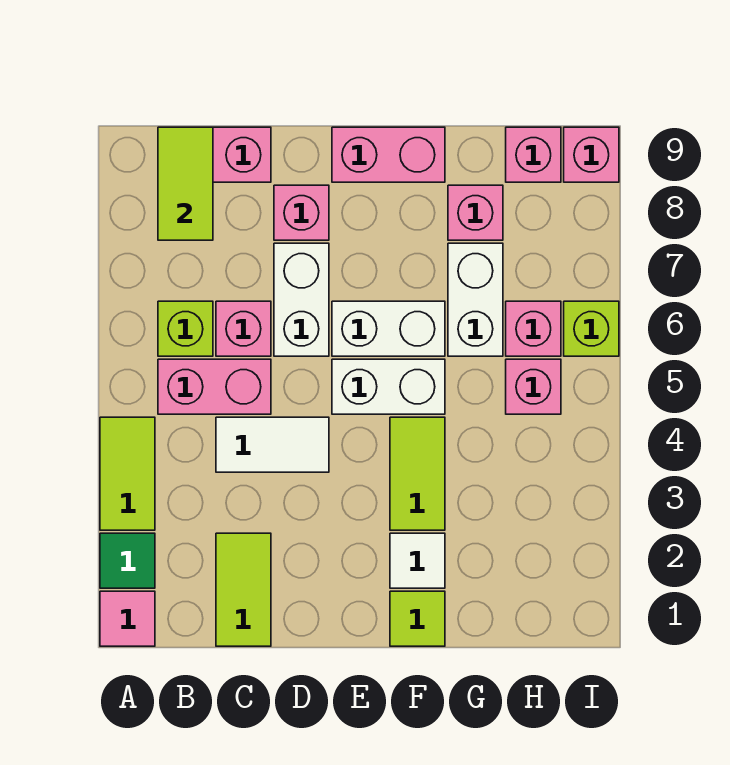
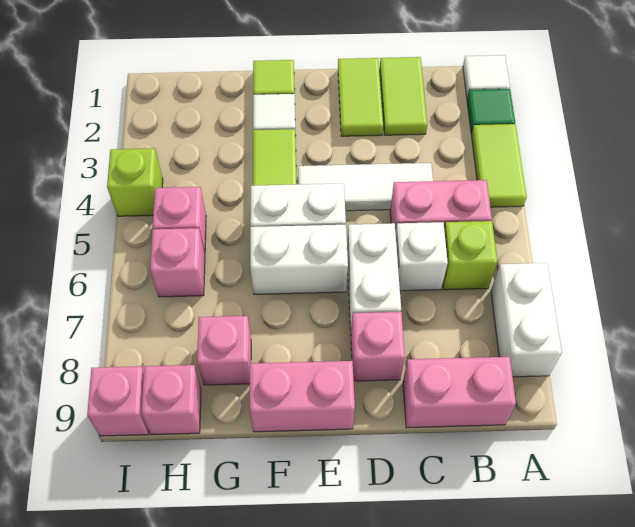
pink 1x1 tile [100,591,155,646] -> white 1x1 tile [463,55,510,98]
lime 1x2 tile [158,127,213,240] -> lime 1x2 tile moved to [338,58,383,136]
white 1x2 tile [216,417,329,472] -> white 1x3 tile [298,163,433,211]
pink 1x1 brick [216,301,271,356] -> white 1x1 brick [396,222,448,291]
white 1x2 brick [448,243,503,356] -> white 1x2 brick moved to [491,263,562,377]
lime 1x1 brick [564,301,619,356] -> lime 1x1 brick moved to [107,148,163,216]

